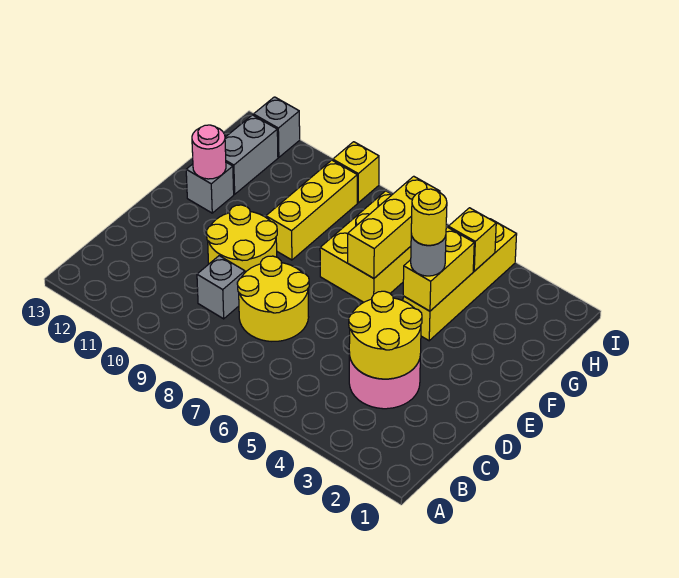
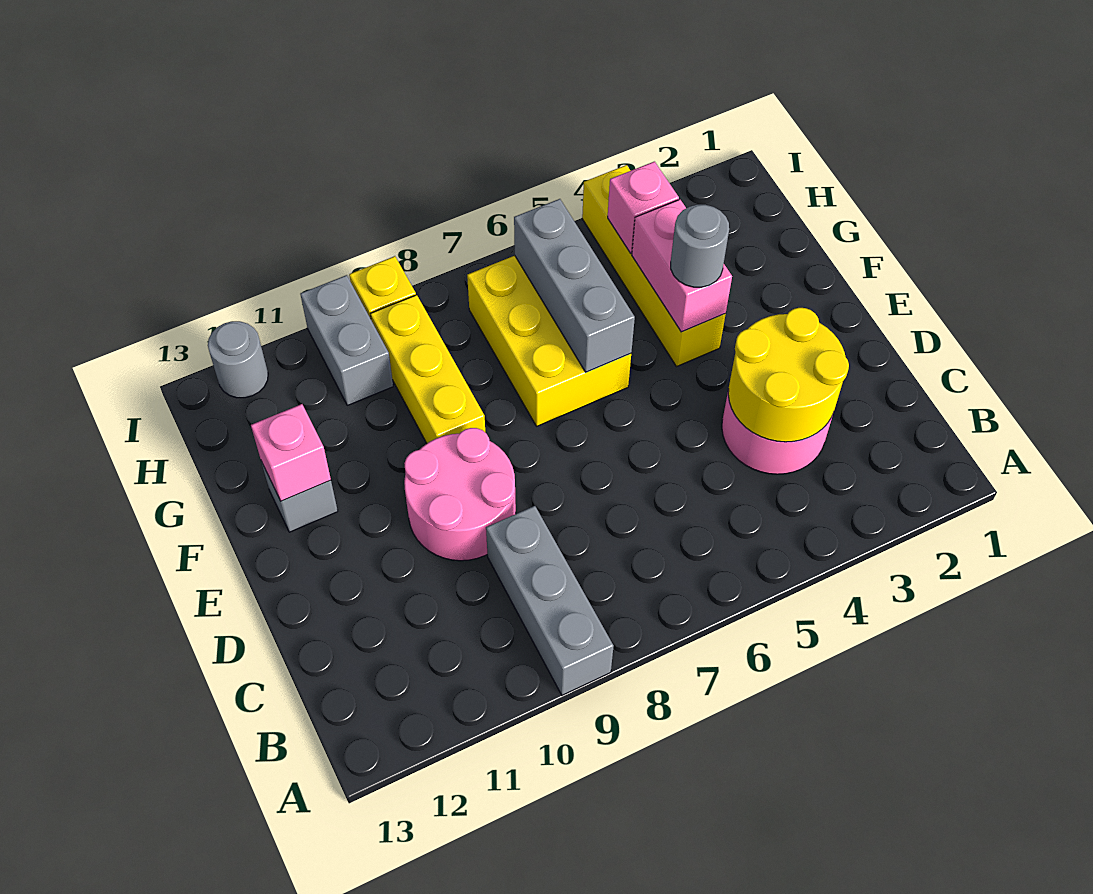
yellow 2x2 round brick [237,256,309,341] -> none
grey 1x1 brick [197,256,245,319] -> grey 1x3 brick [486,506,614,695]
yellow 2x2 round brick [206,205,277,272] -> pink 2x2 round brick [404,428,516,561]
yellow 1x2 brick [403,227,474,311] -> pink 1x2 brick [632,199,732,332]
yellow 1x1 round brick [411,189,447,245] -> none
yellow 1x3 brick [348,176,440,278] -> grey 1x3 brick [514,199,635,372]
pink 1x1 round brick [192,125,226,179] -> pink 1x1 brick [251,404,331,501]
grey 1x2 brick [225,115,278,194] -> grey 1x2 brick moved to [300,275,393,405]
yellow 1x1 brick [448,208,496,271] -> pink 1x1 brick [608,162,679,253]
grey 1x1 brick [253,97,300,157] -> grey 1x1 round brick [208,321,268,398]

